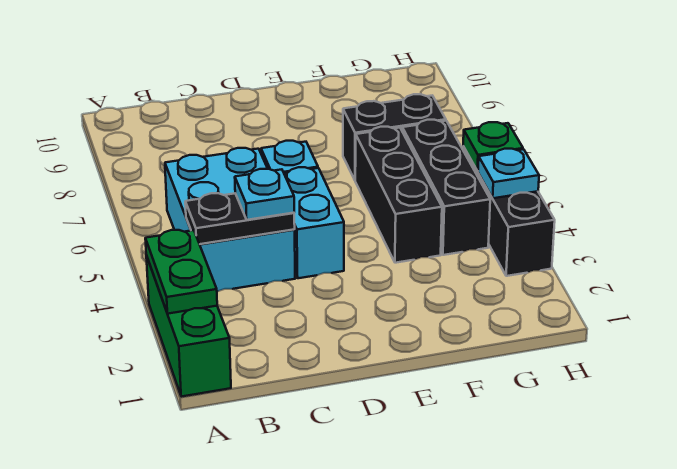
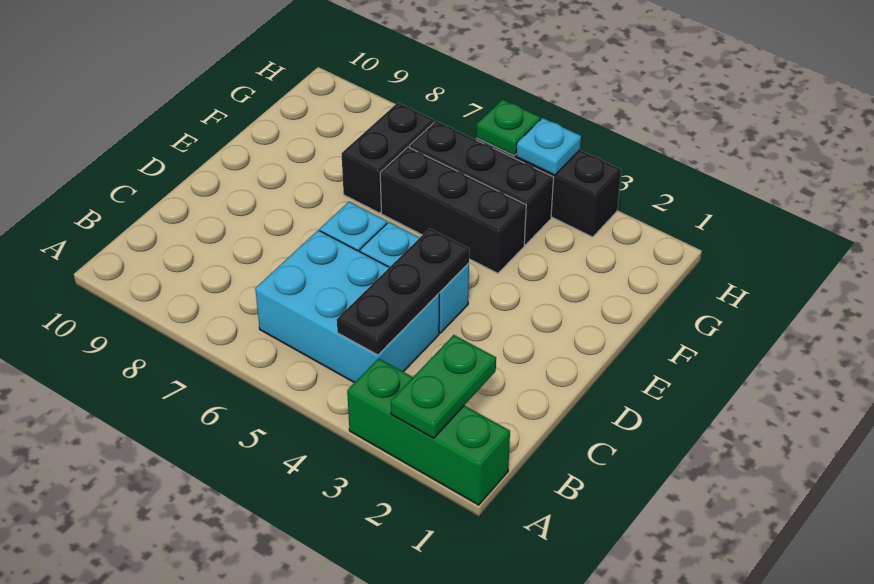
green 1x2 plate [145,230,217,314] -> green 1x2 plate turned to [391,335,496,438]
black 1x2 plate [185,193,295,244] -> black 1x3 plate [337,228,469,355]
cyan 1x1 plate [235,169,294,220] -> none

